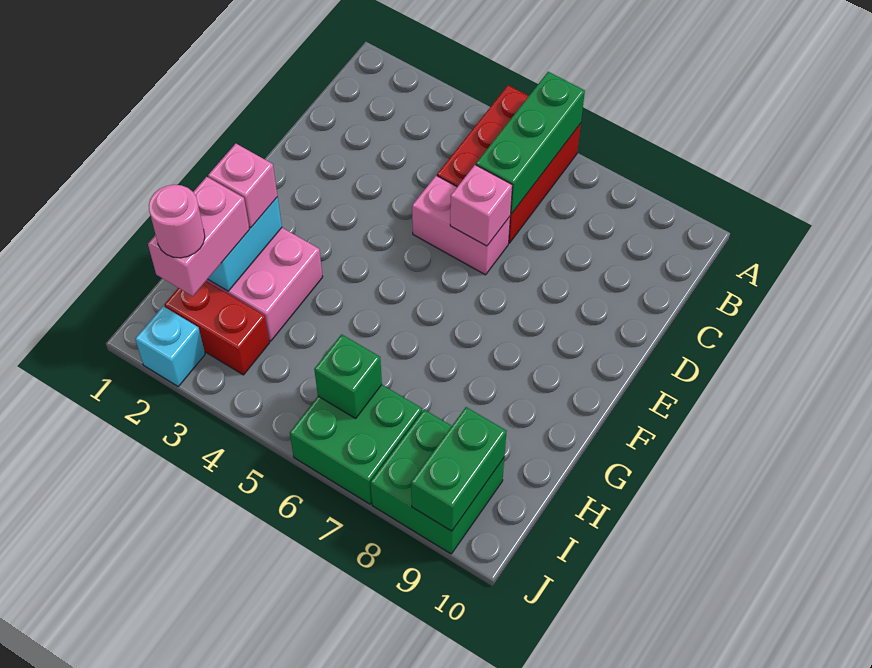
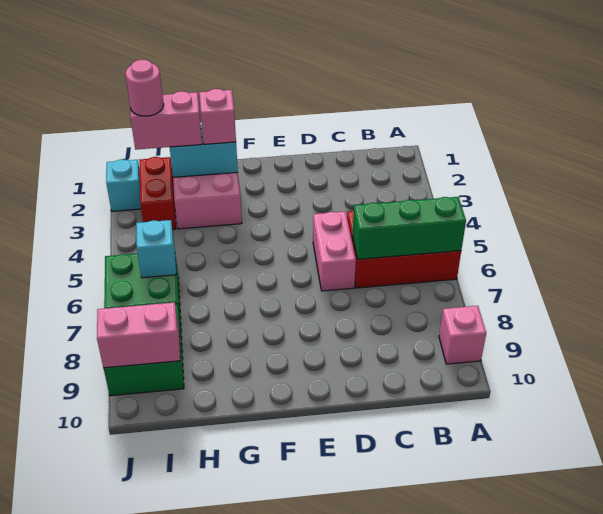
pink 1x1 brick [450,165,512,246] -> pink 1x1 brick moved to [439,306,486,364]
green 1x1 brick [314,334,382,418] -> cyan 1x1 brick [136,220,176,278]
green 1x2 brick [411,407,507,531] -> pink 1x2 brick [97,302,180,368]

